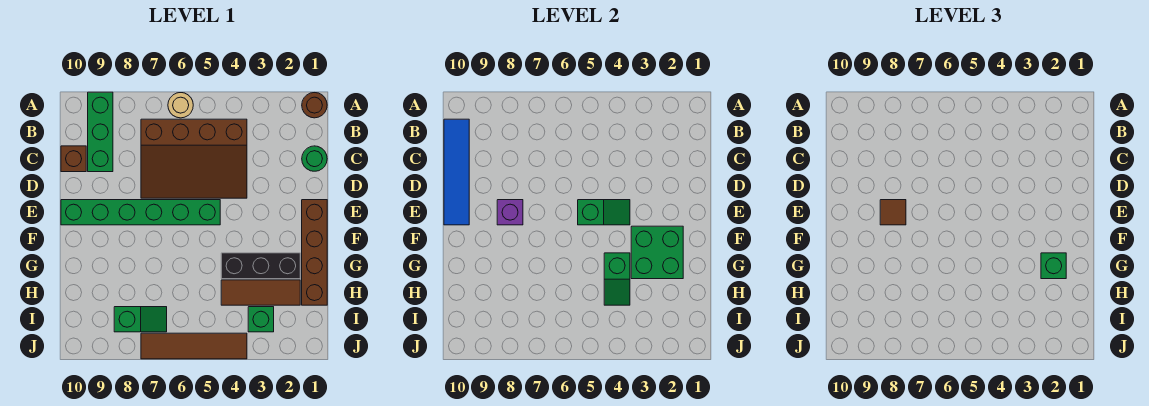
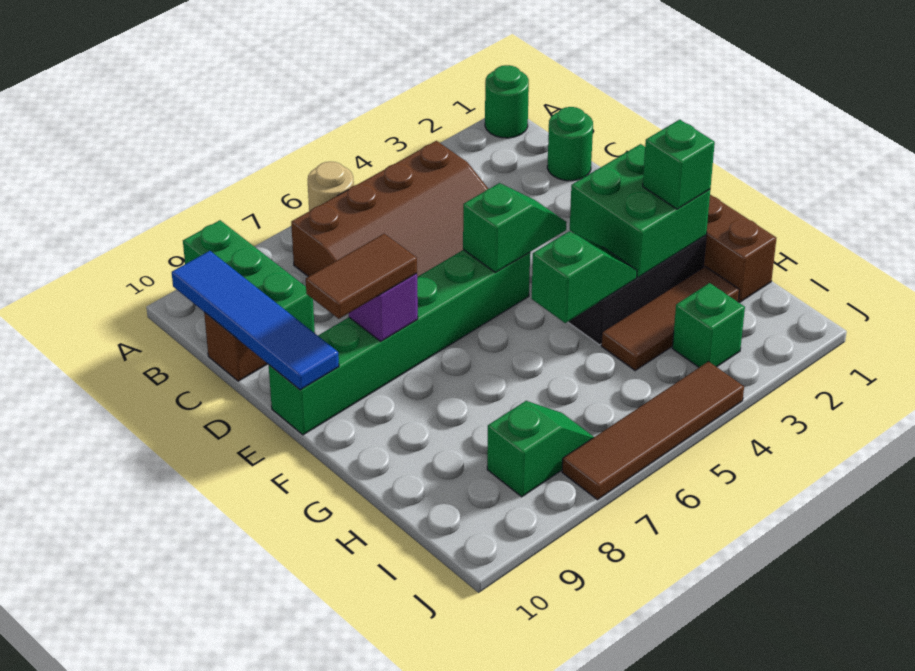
brown 1x1 round brick [302,93,327,118] -> green 1x1 round brick [485,65,529,138]
brown 1x1 tile [880,200,906,225] -> brown 1x2 tile [306,234,417,319]
green 1x2 slope [604,253,630,305] -> green 1x2 slope turned to [532,231,637,323]

